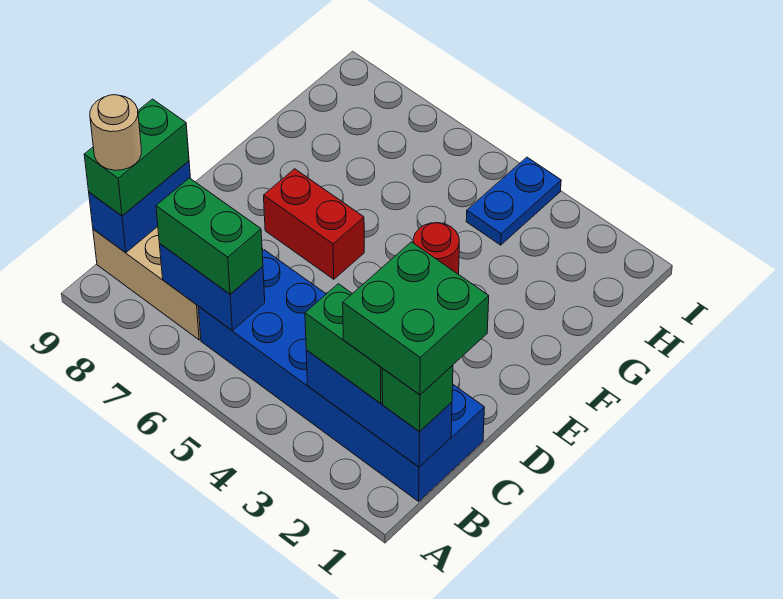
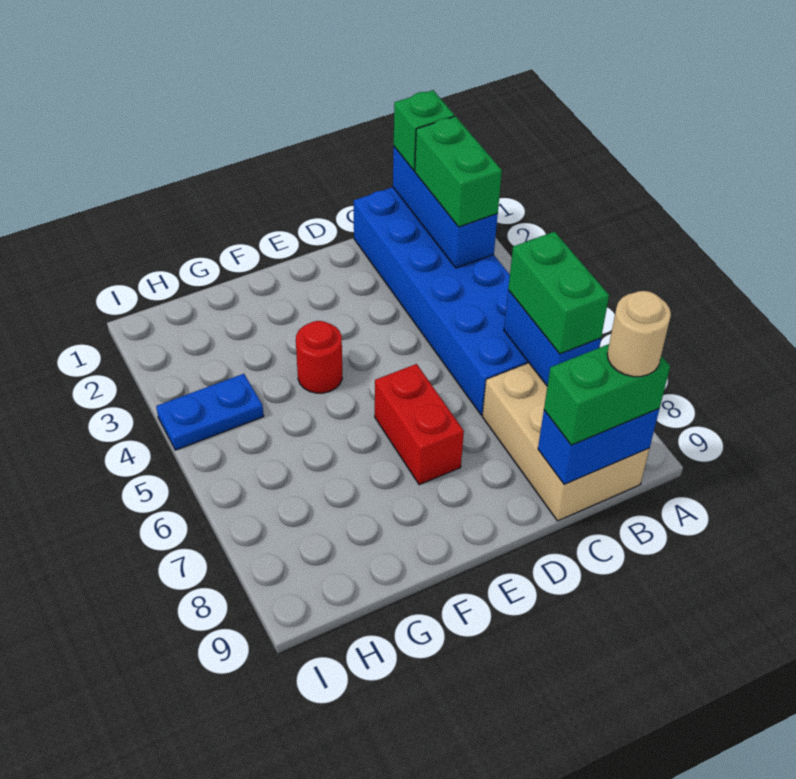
green 2x2 brick [343,242,489,395] -> none

